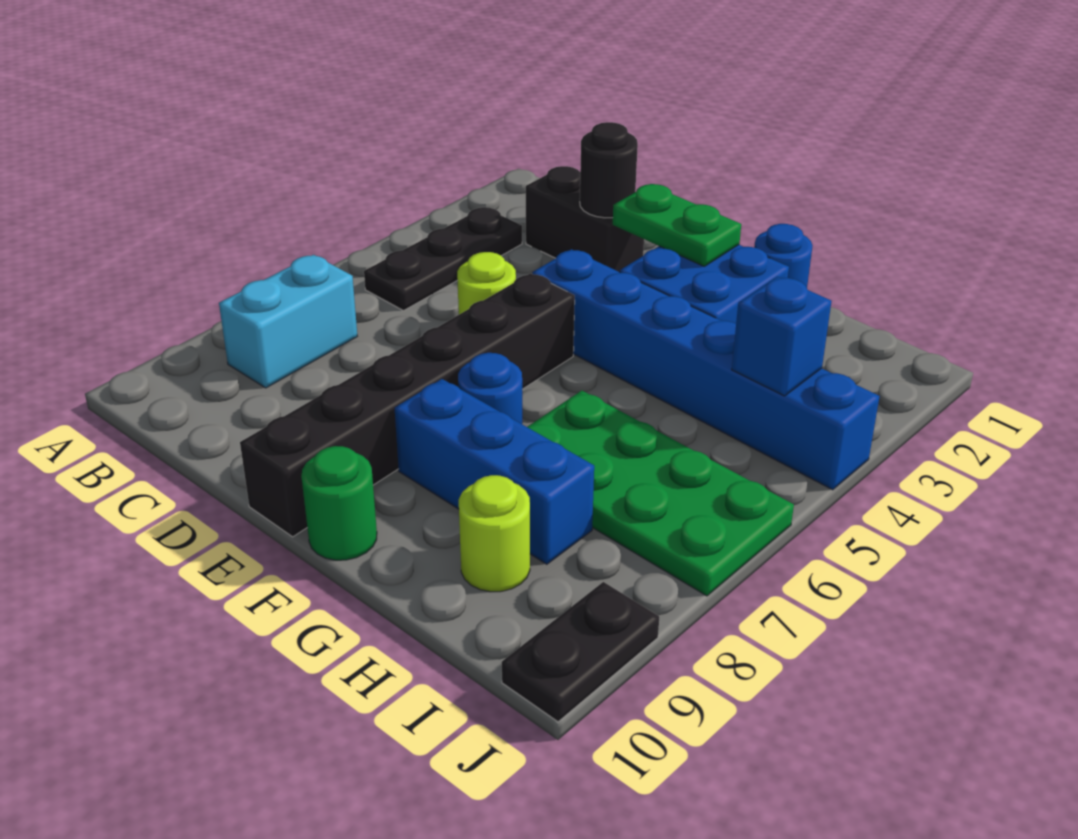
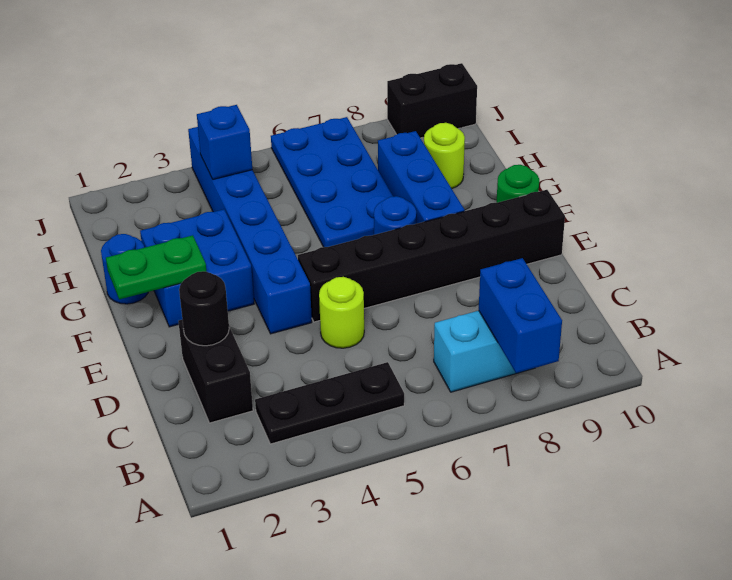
none -> blue 1x2 brick [479,258,562,373]
green 1x2 plate [613,184,741,266] -> green 1x2 plate turned to [106,235,206,299]
green 2x4 plate [528,391,794,596] -> blue 2x4 plate [271,117,393,247]
black 1x2 plate [502,582,659,722] -> black 1x2 brick [387,63,477,138]

